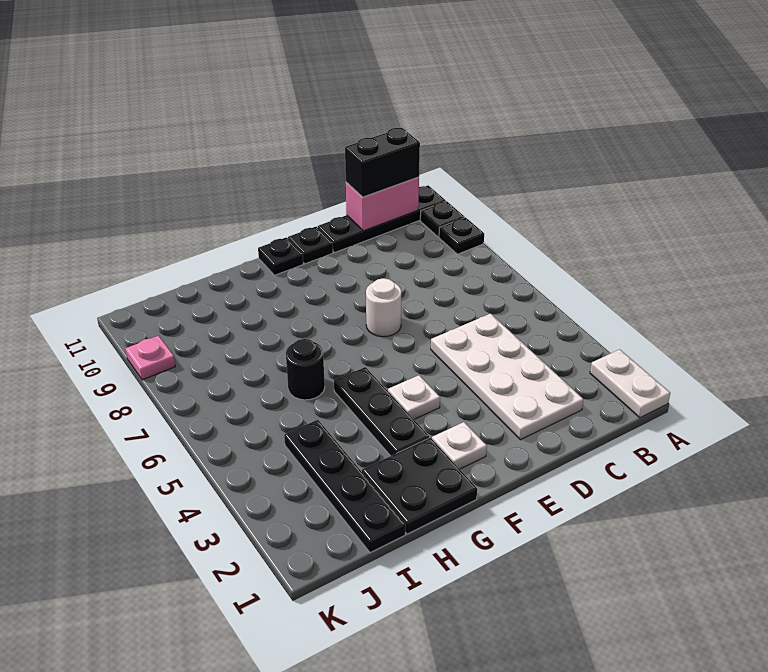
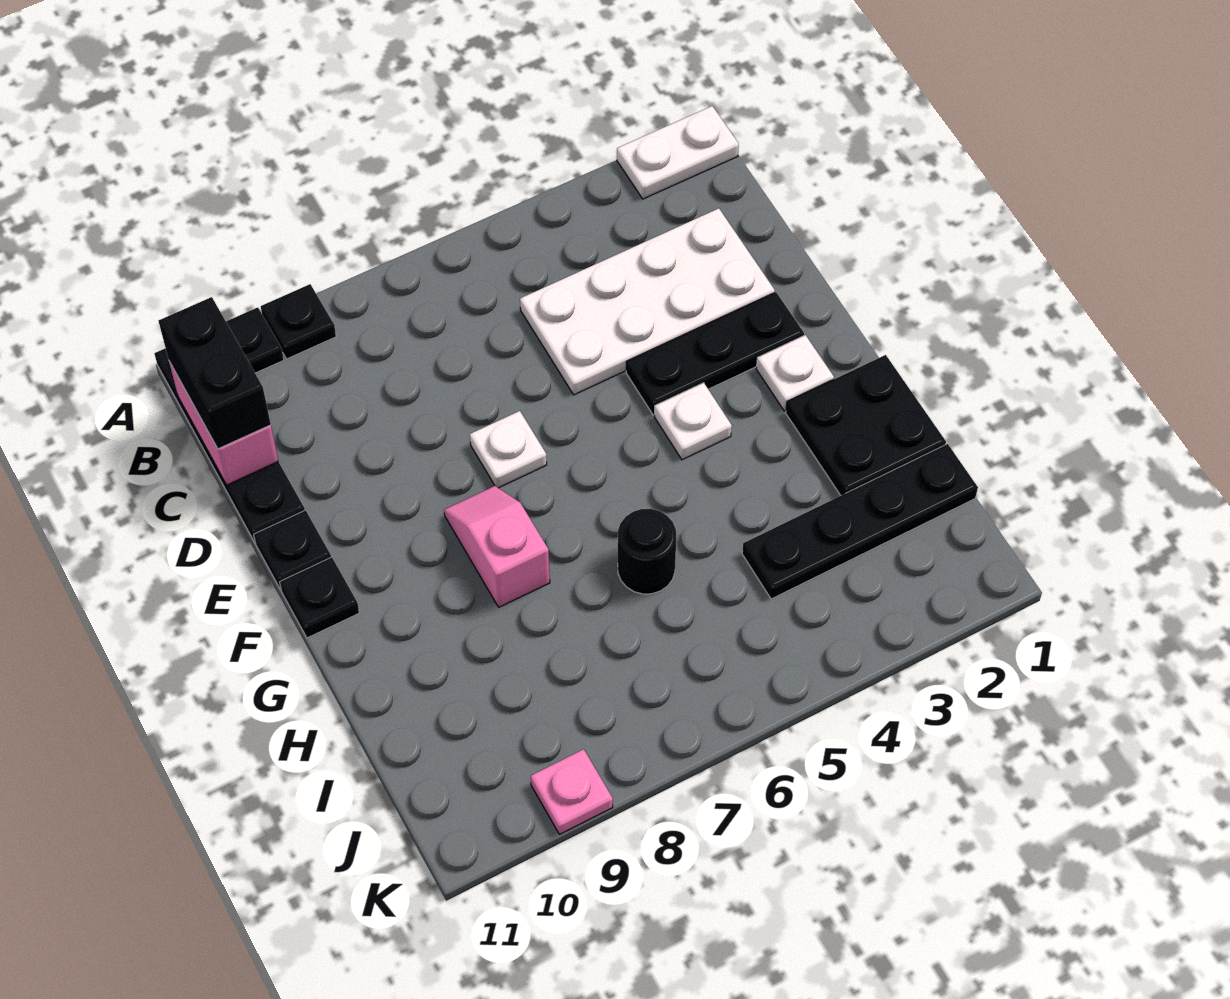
white 1x1 round brick [366,278,401,337] -> white 1x1 plate [470,411,547,488]
none -> pink 1x2 slope [444,486,550,607]
black 1x3 plate [334,367,429,456] -> black 1x3 plate moved to [626,292,804,415]

